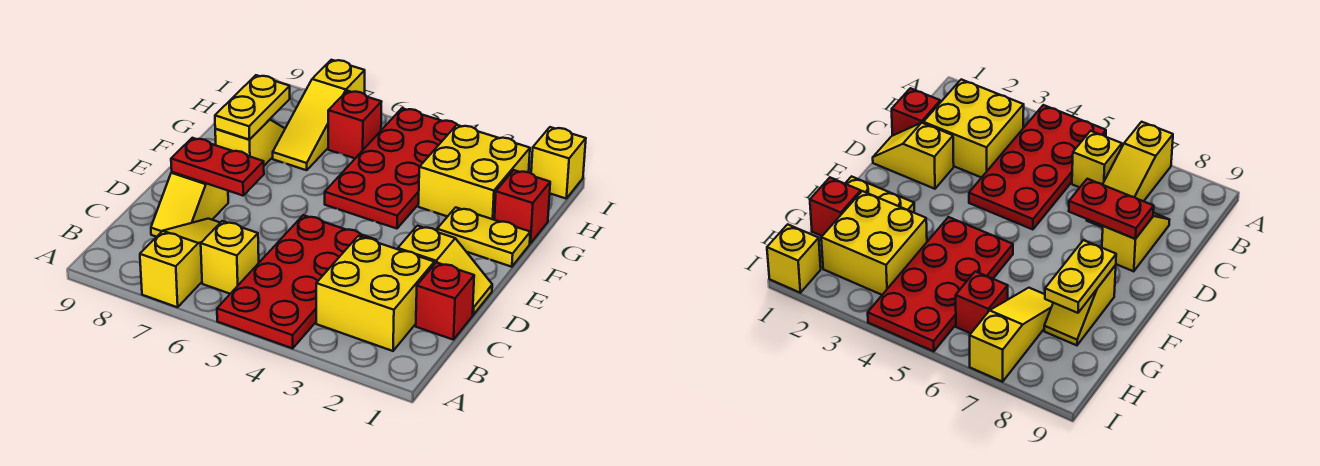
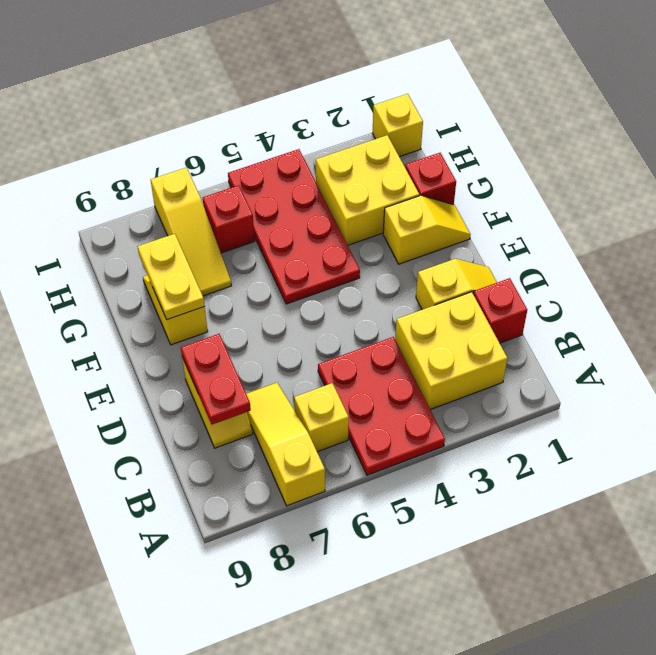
red 2x4 plate [217,215,376,348] -> red 2x3 plate [318,337,445,475]
red 1x2 plate [171,138,264,196] -> red 1x2 plate turned to [181,334,251,425]
yellow 1x2 plate [437,207,530,267] -> yellow 1x2 slope [383,195,471,264]

